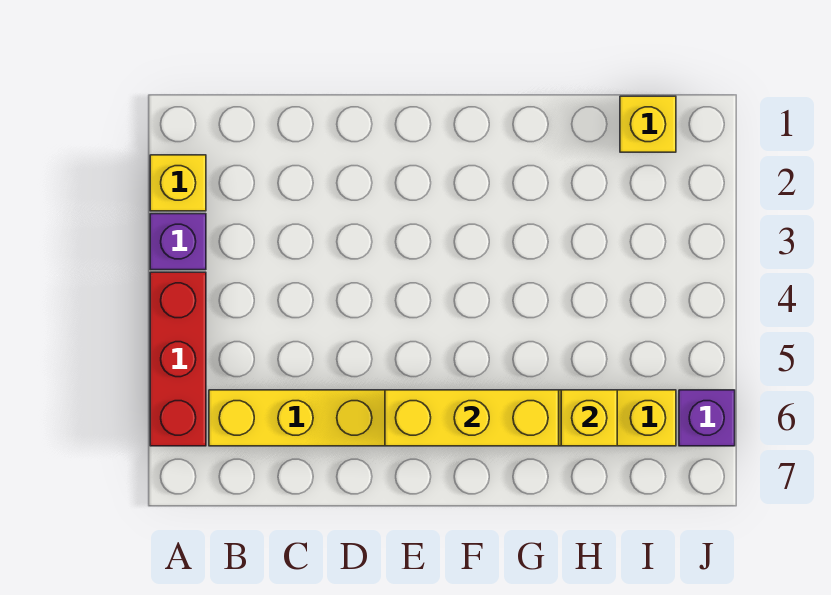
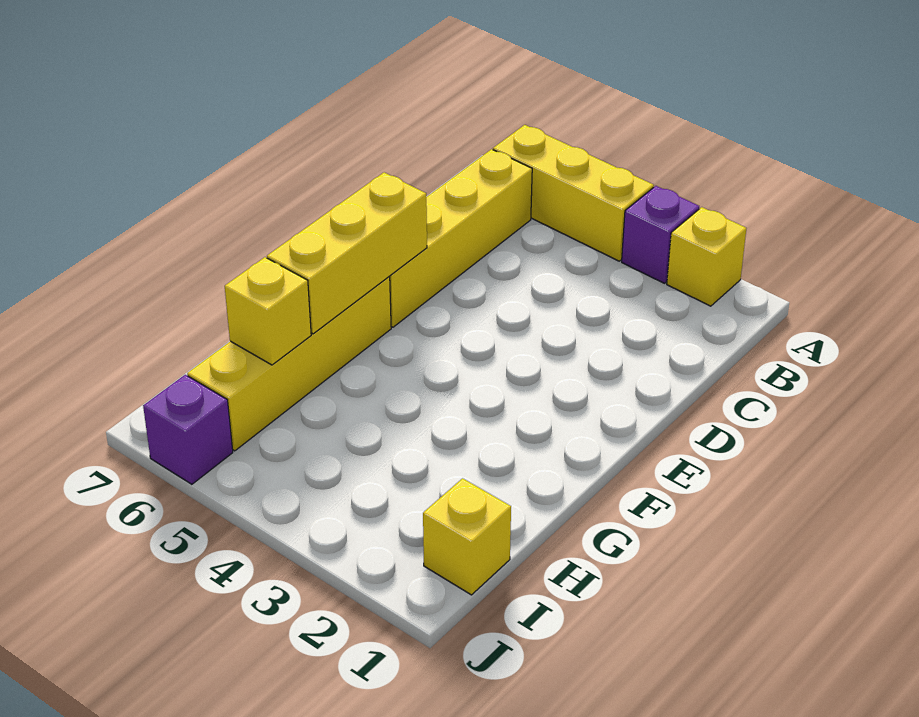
red 1x3 brick [150,272,206,446] -> yellow 1x3 brick [493,125,654,261]

